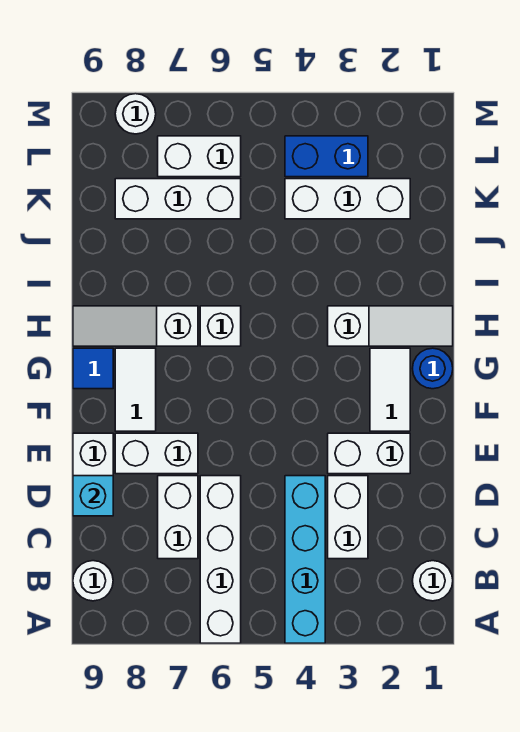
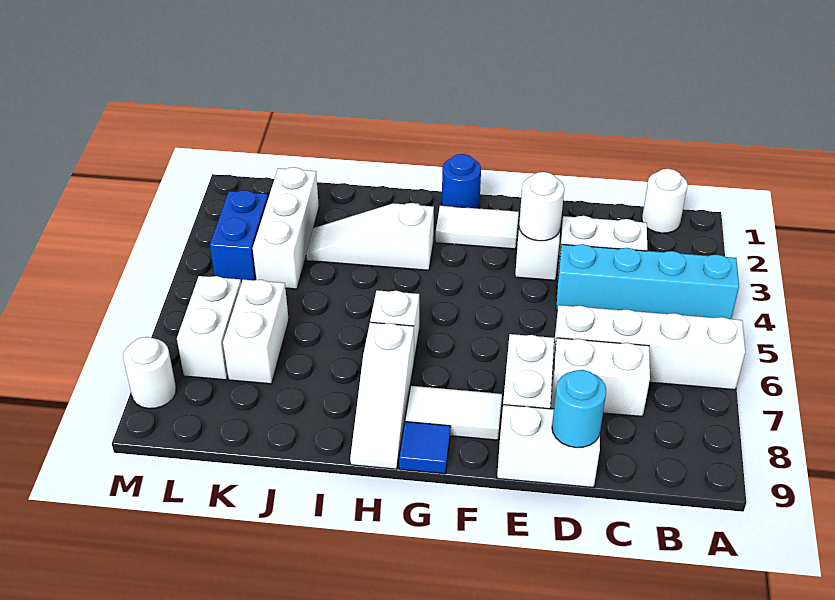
white 1x1 round brick [73,561,113,601] -> white 1x1 round brick moved to [519,172,564,241]
cyan 1x1 brick [73,476,113,516] -> cyan 1x1 round brick [552,370,606,448]
white 1x3 slope [328,306,453,346] -> white 1x3 slope turned to [306,203,434,270]
white 1x3 brick [115,179,241,219] -> white 1x2 brick [223,280,289,384]

